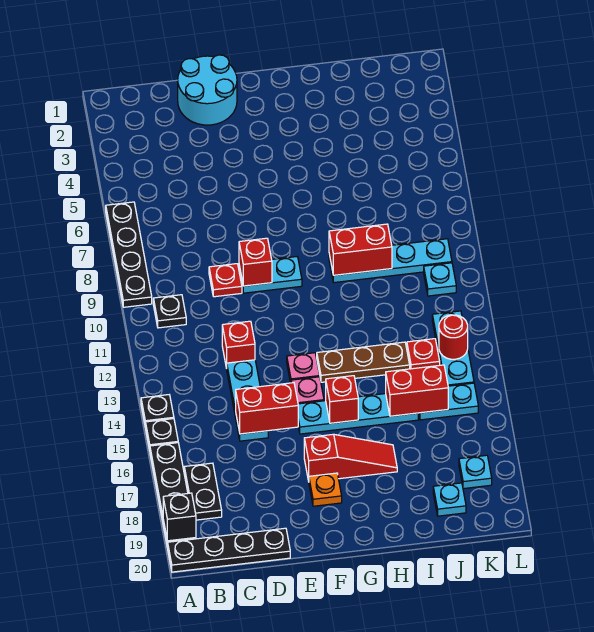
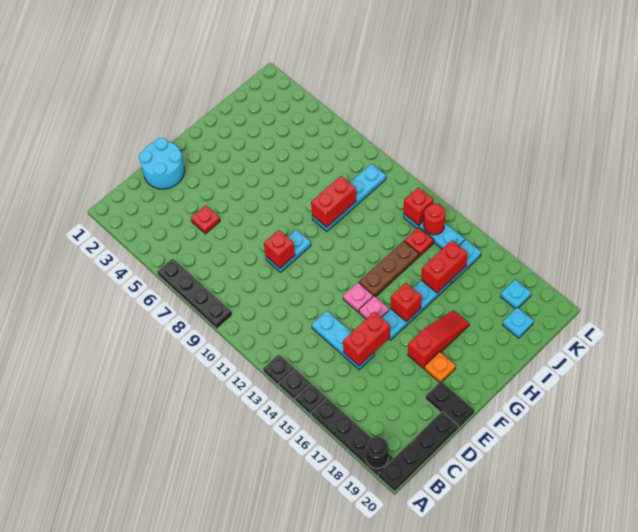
black 1x1 brick [163,493,196,541] -> black 1x1 round brick [366,437,388,468]
black 1x1 plate [153,295,186,328] -> black 1x1 plate moved to [263,354,294,385]
black 1x2 plate [184,463,222,520] -> black 1x2 plate moved to [426,382,474,428]
red 1x1 plate [209,264,242,297] -> red 1x1 plate moved to [191,205,220,234]
red 1x1 brick [222,321,255,368] -> red 1x1 brick moved to [404,187,433,226]
cyan 1x1 plate [424,263,456,296] -> none

